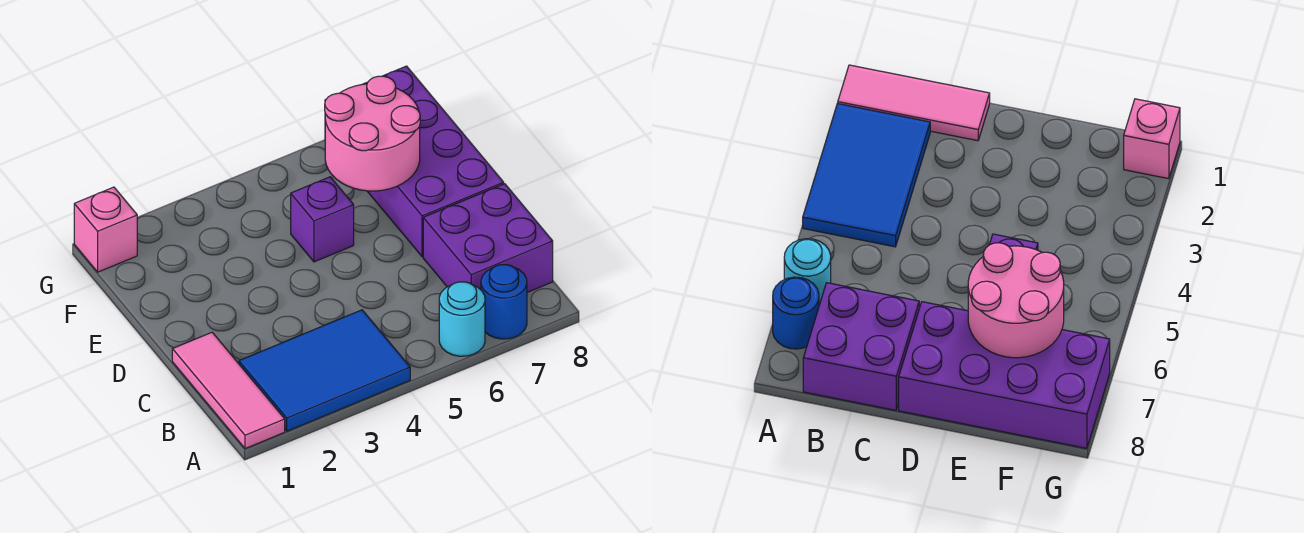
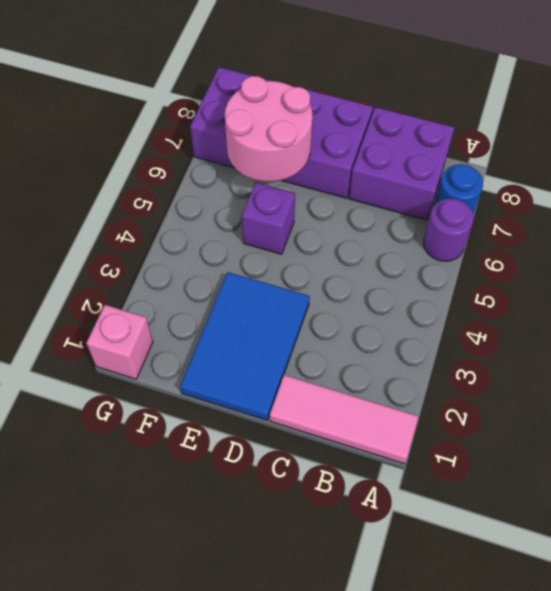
blue 2x3 tile [239,310,410,431] -> blue 2x3 tile moved to [180,272,310,420]
cyan 1x1 round brick [439,282,485,356] -> purple 1x1 round brick [424,198,474,261]

